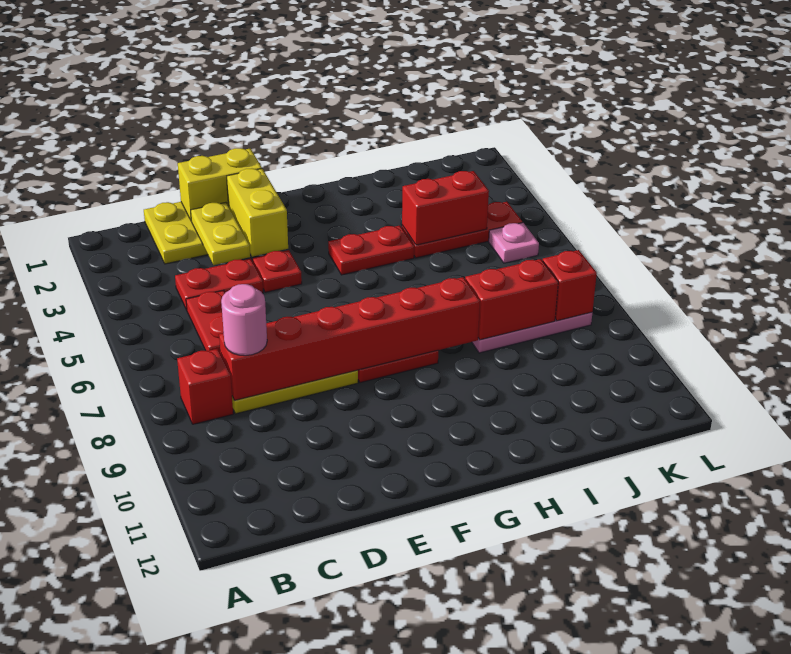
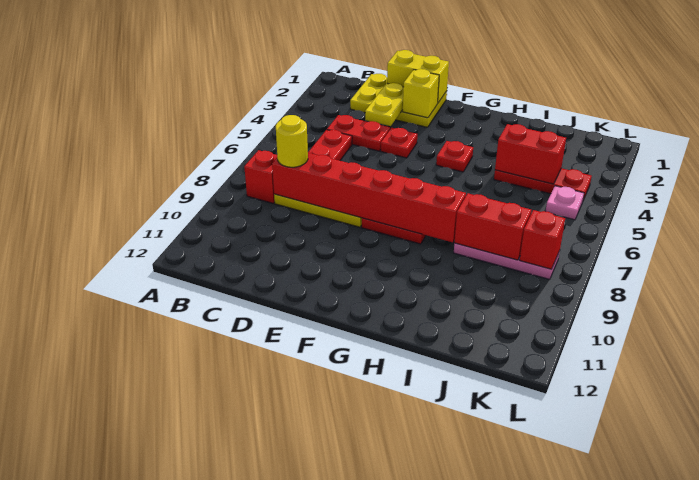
pink 1x1 round brick [221,284,267,356] -> yellow 1x1 round brick [276,115,308,167]
yellow 1x2 brick [227,169,288,257] -> yellow 1x1 brick [403,69,439,118]
red 1x2 plate [328,226,414,275] -> red 1x1 plate [436,141,473,172]

